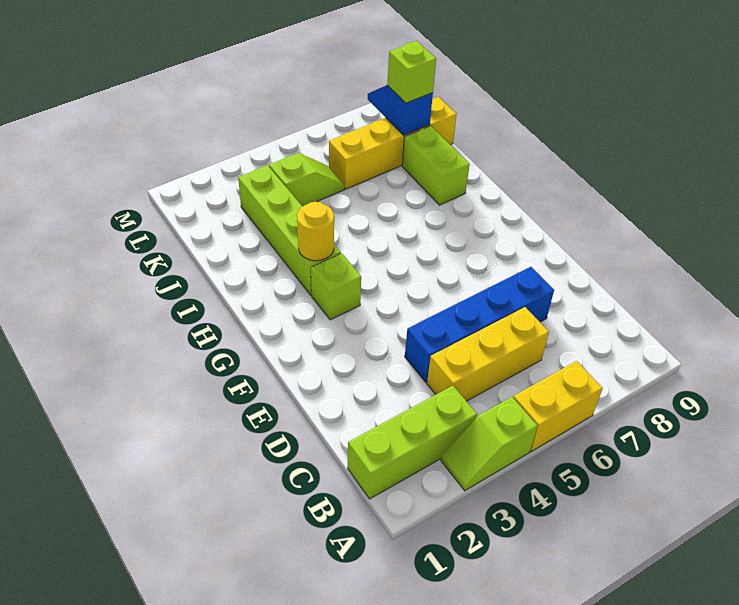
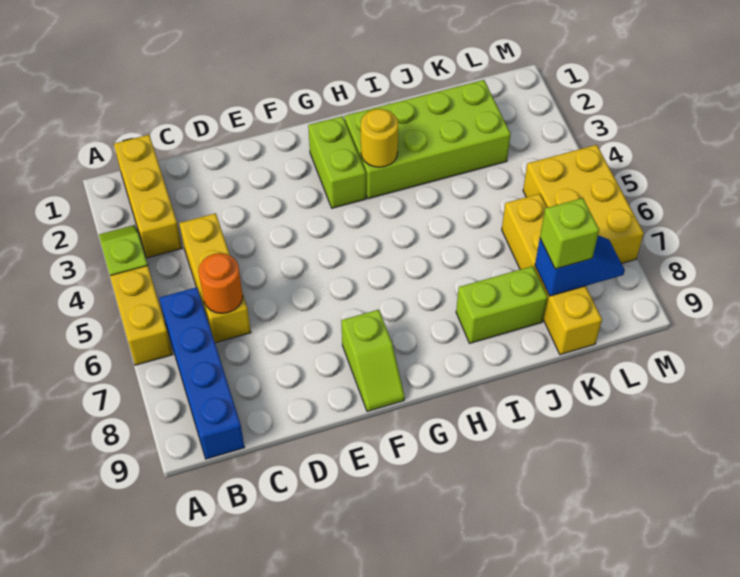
lime 1x3 brick [348,386,477,499] -> yellow 1x3 brick [114,135,182,258]
none -> orange 1x1 round brick [199,253,243,313]
blue 1x4 brick [405,267,554,382] -> blue 1x4 brick moved to [160,287,245,459]
lime 1x1 brick [311,253,361,320] -> lime 1x2 brick [308,116,366,208]
lime 1x4 brick [238,165,341,295] -> lime 2x4 brick [344,80,511,199]
lime 1x2 slope [269,153,344,206] -> lime 1x2 slope moved to [341,310,405,412]
none -> yellow 2x3 brick [523,145,644,263]

